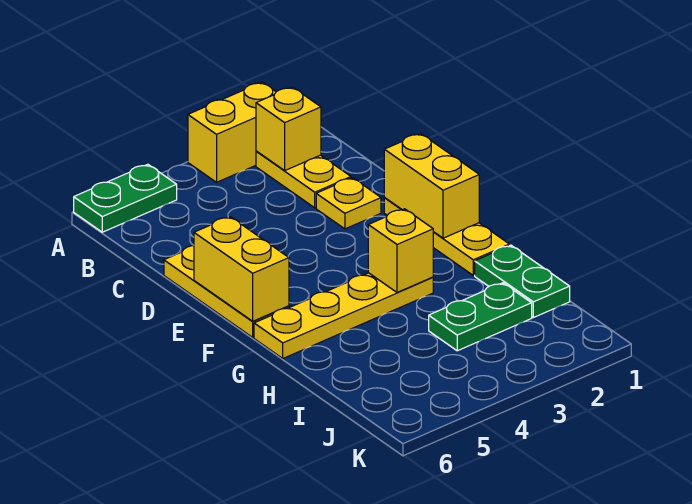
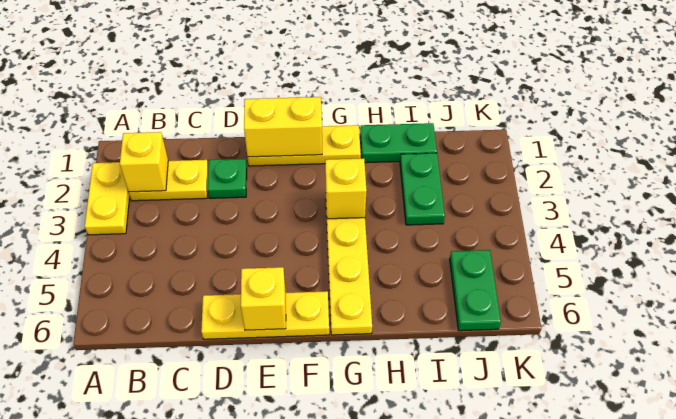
yellow 1x2 brick [188,82,276,182] -> yellow 1x2 plate [85,162,130,235]
green 1x2 plate [74,164,177,232] -> green 1x2 plate moved to [450,250,501,331]
yellow 1x1 plate [316,178,381,229] -> green 1x1 plate [208,159,247,198]
yellow 1x2 brick [194,217,289,321] -> yellow 1x1 brick [241,267,286,330]

